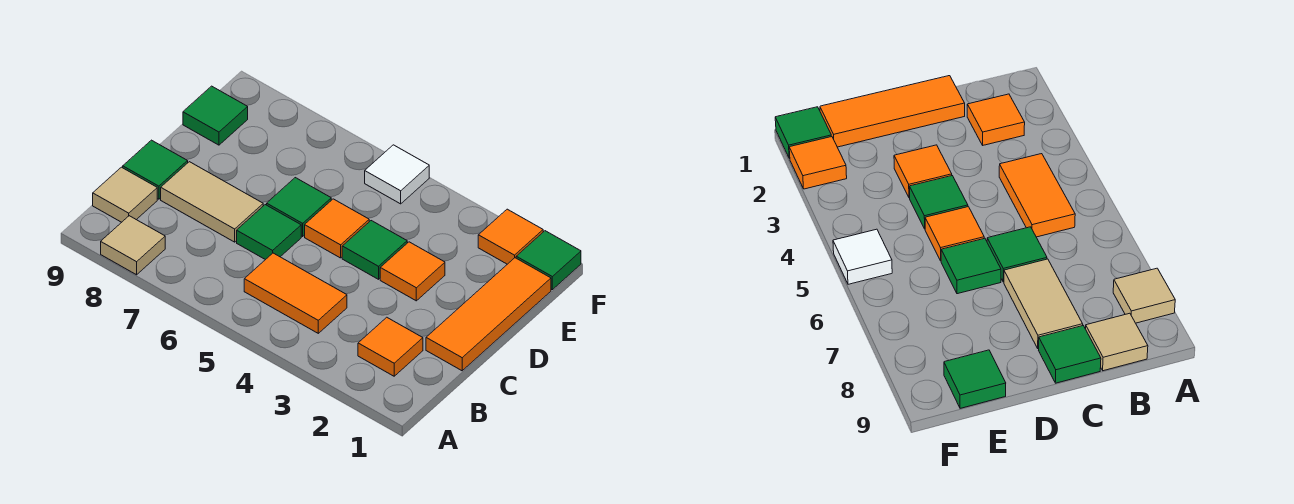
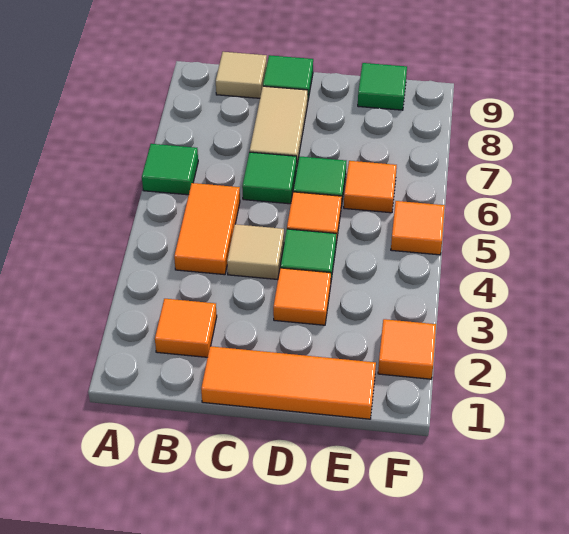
tan 1x1 tile [101,216,165,275] -> tan 1x1 tile moved to [227,224,284,280]
none -> orange 1x1 tile [344,161,397,213]
green 1x1 tile [516,231,581,290] -> green 1x1 tile moved to [142,144,198,195]
white 1x1 tile [365,145,429,204] -> orange 1x1 tile [391,201,445,255]

